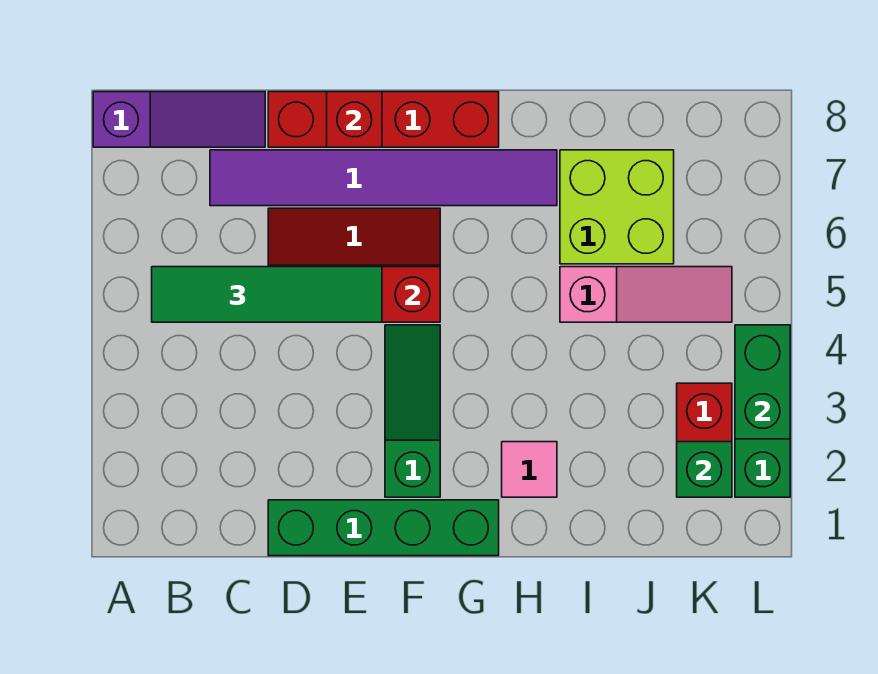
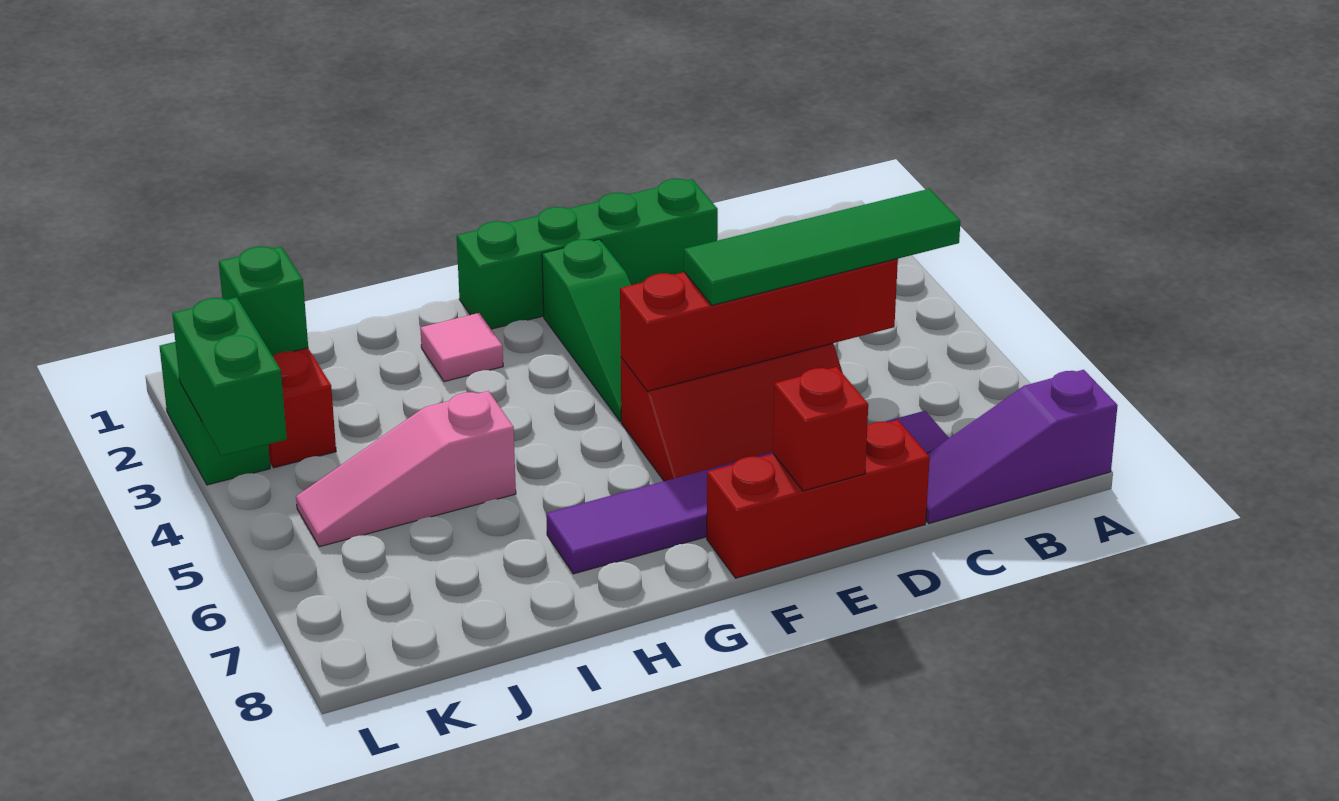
red 1x4 brick [268,92,499,147] -> red 1x3 brick [707,420,930,578]
lime 2x2 brick [560,150,674,264] -> none

